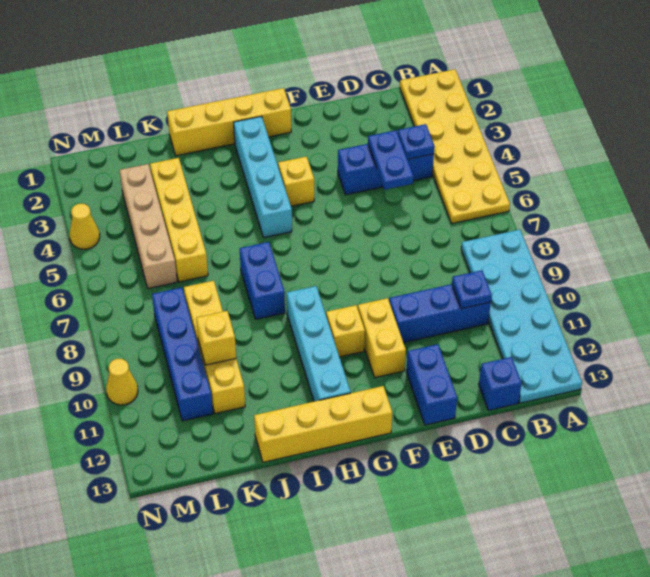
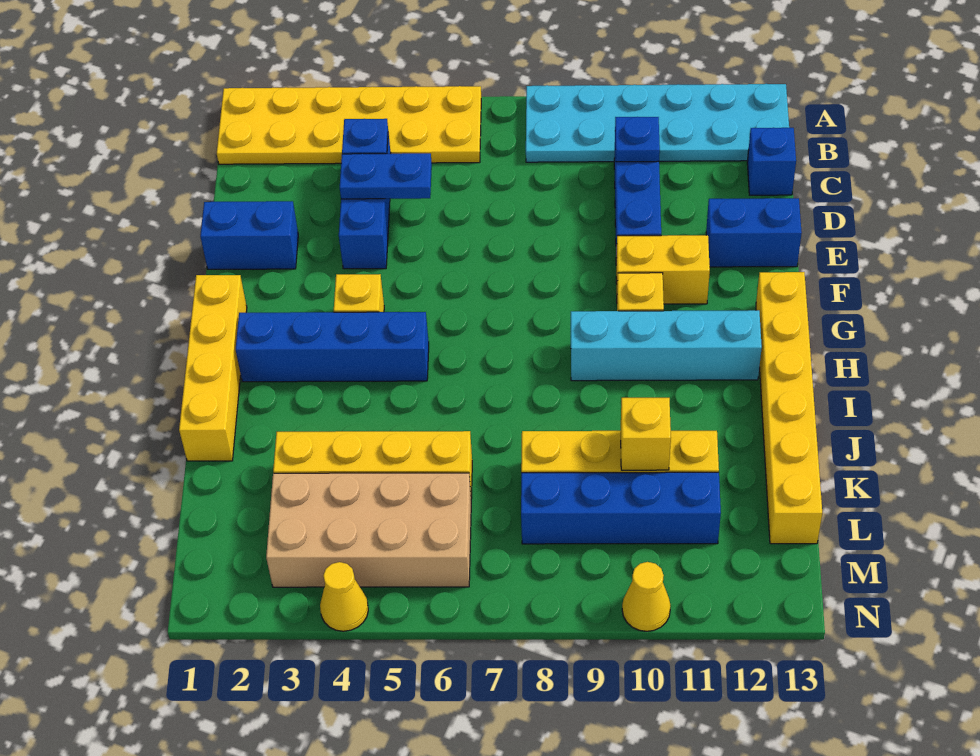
yellow 1x4 brick [254,386,392,462] -> yellow 1x6 brick [756,272,822,544]
cyan 1x4 brick [234,116,292,238] -> blue 1x4 brick [236,312,429,382]
blue 1x2 brick [240,242,285,319] -> blue 1x2 brick moved to [200,201,298,269]
tan 1x4 brick [120,164,177,289] -> tan 2x4 brick [266,473,471,587]

